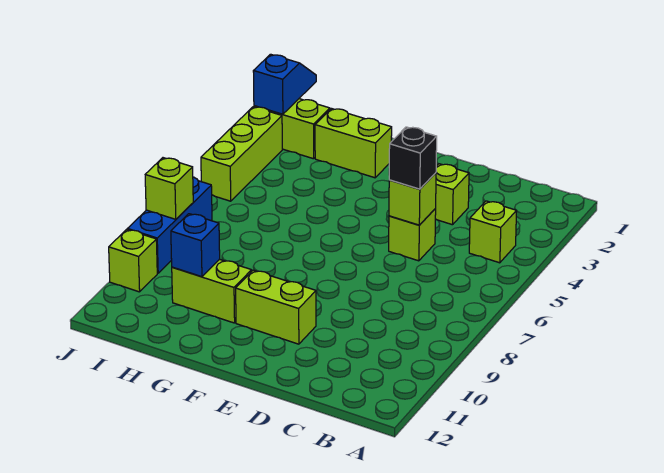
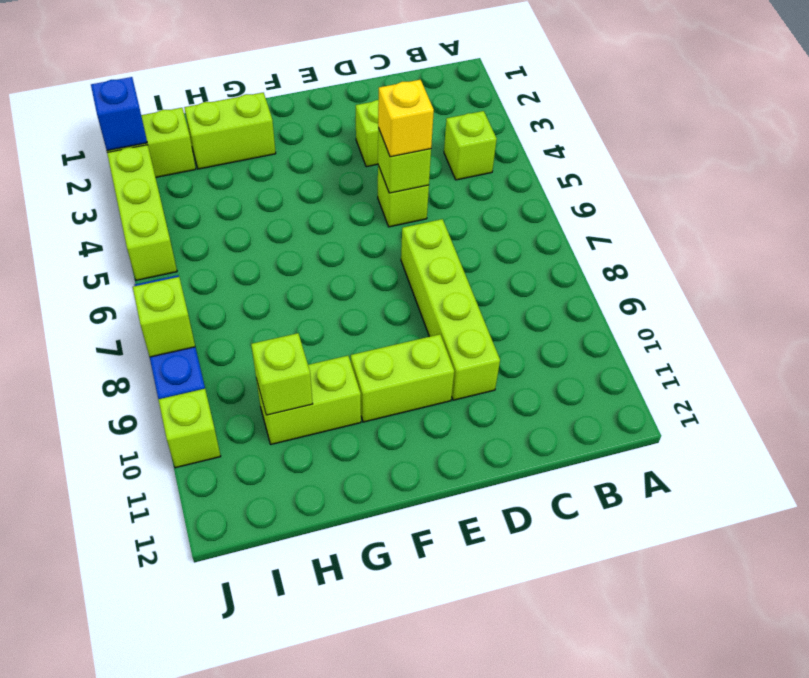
black 1x1 brick [389,127,437,189] -> yellow 1x1 brick [378,80,434,157]
none -> lime 1x4 brick [401,219,500,400]
blue 1x1 brick [171,214,220,277] -> lime 1x1 brick [251,333,313,415]

